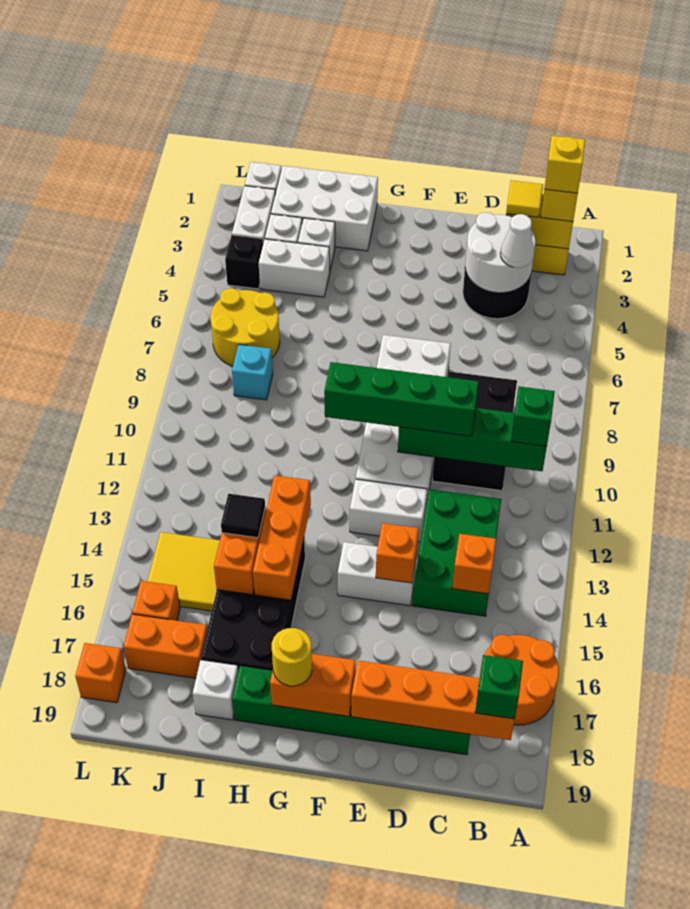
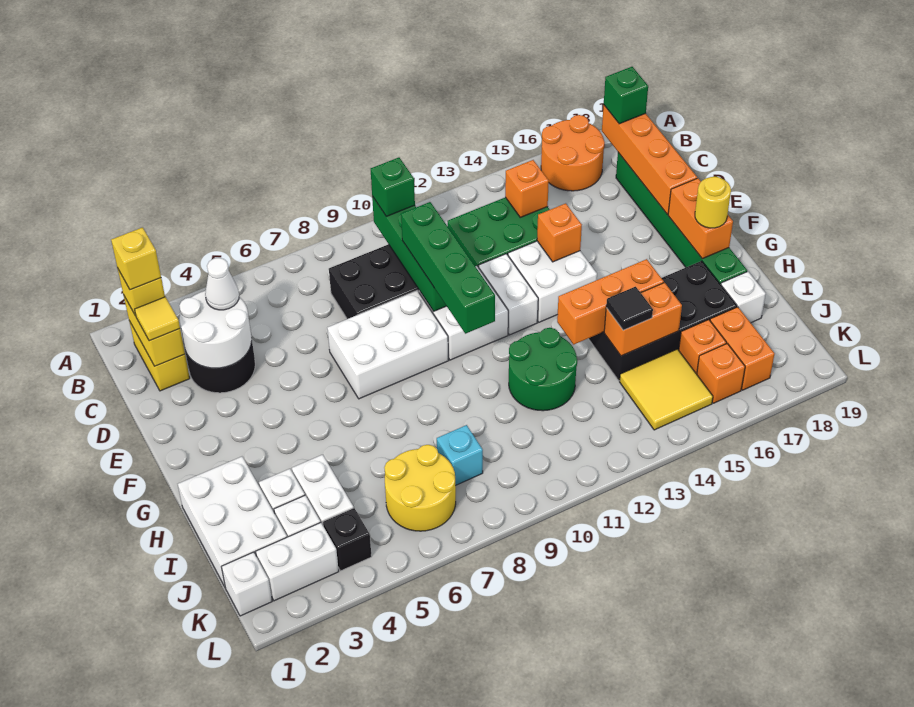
white 1x2 brick [338,542,417,606] -> white 2x2 brick [508,241,597,322]
none -> green 2x2 round brick [509,328,577,411]
orange 1x1 brick [75,643,126,703] -> orange 1x1 brick moved to [679,320,726,374]

